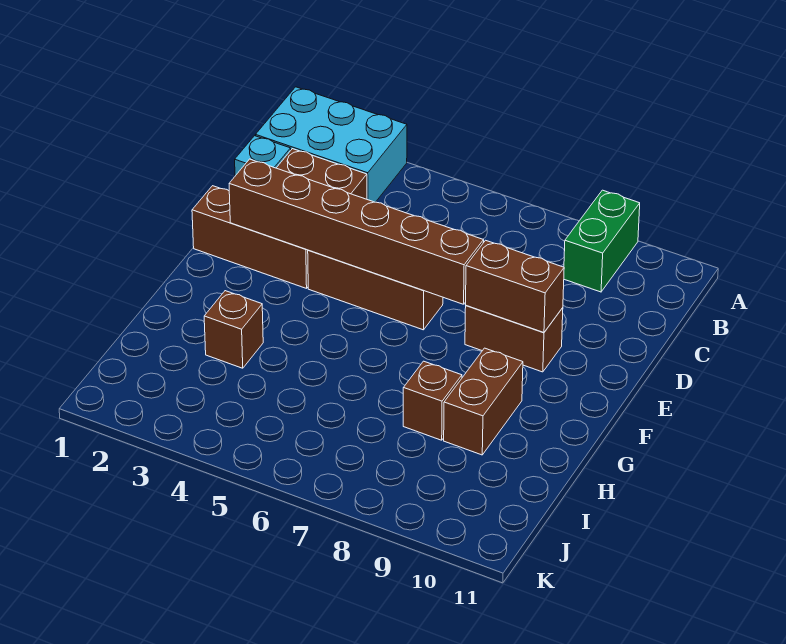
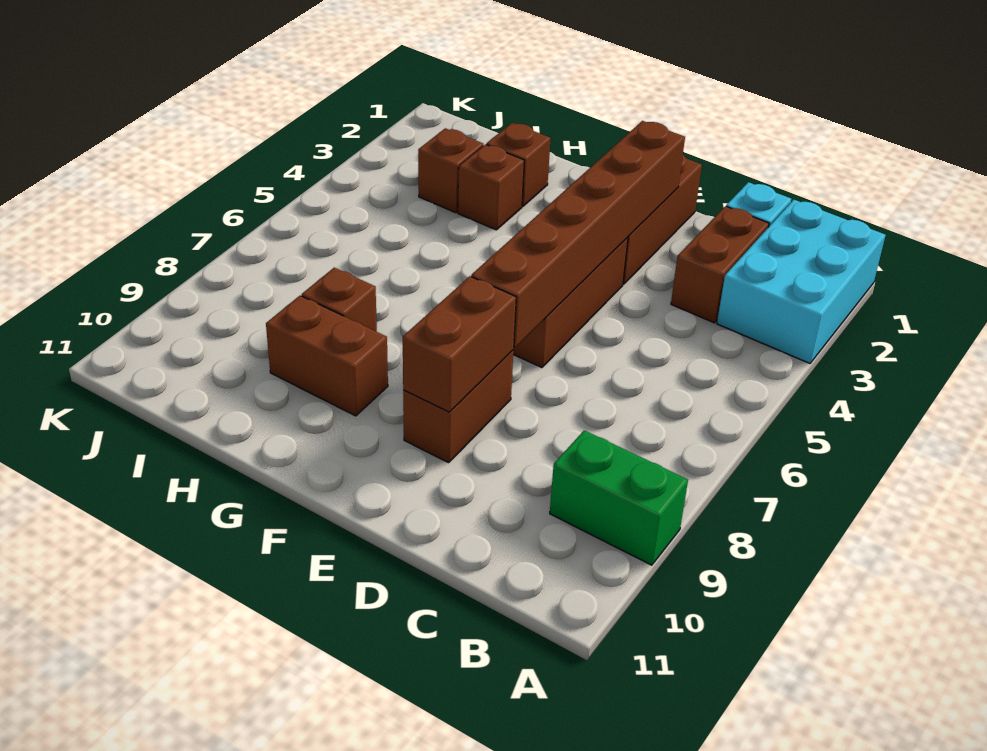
none -> brown 1x1 brick [487,123,551,206]
none -> brown 1x1 brick [418,128,483,213]

